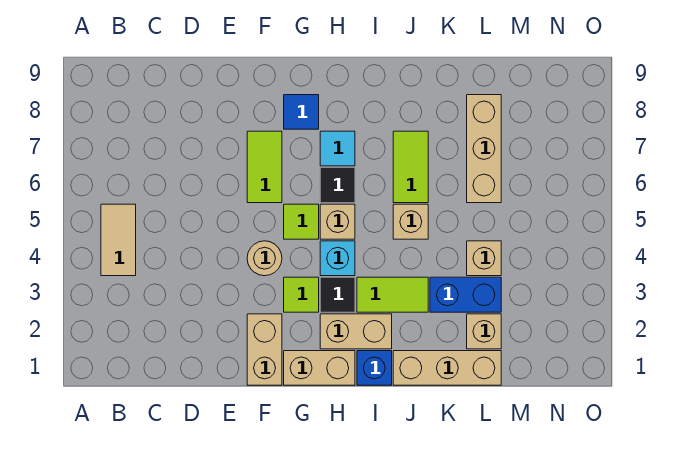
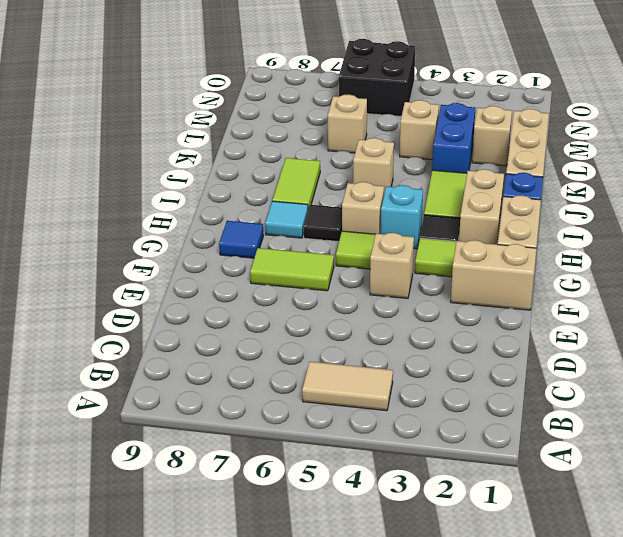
tan 1x1 round brick [247,241,282,276] -> tan 1x1 brick [370,233,414,298]
lime 1x2 tile [393,131,428,203] -> lime 1x2 tile turned to [272,158,320,208]
tan 1x3 brick [467,95,501,203] -> tan 1x1 brick [328,95,367,153]
none -> black 2x2 brick [339,39,415,116]

